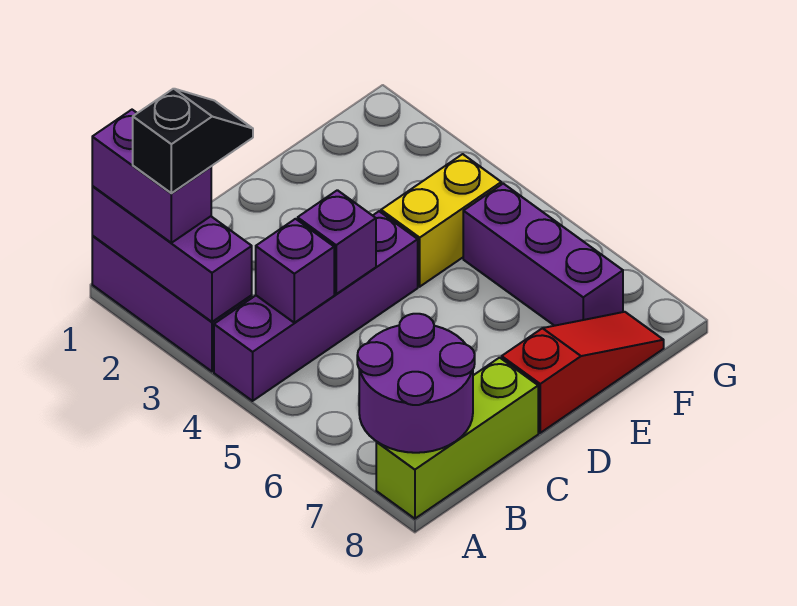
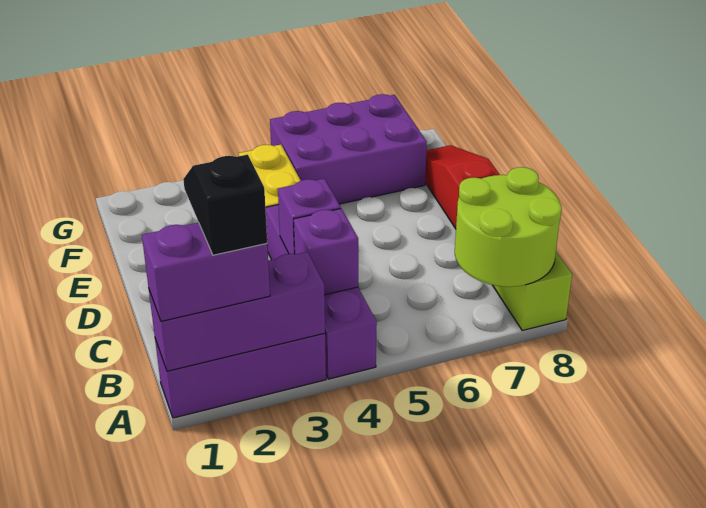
purple 2x2 round brick [357,314,475,453] -> lime 2x2 round brick [455,167,562,287]
purple 1x3 brick [463,184,623,326] -> purple 2x3 brick [270,94,427,204]

